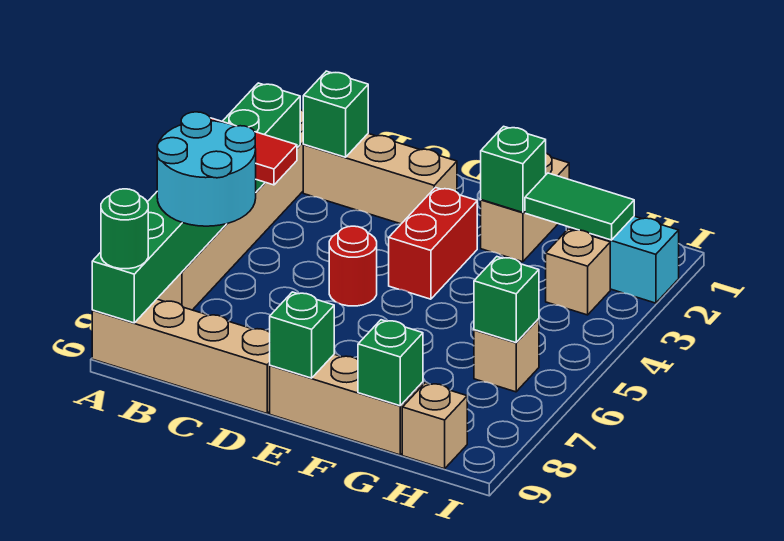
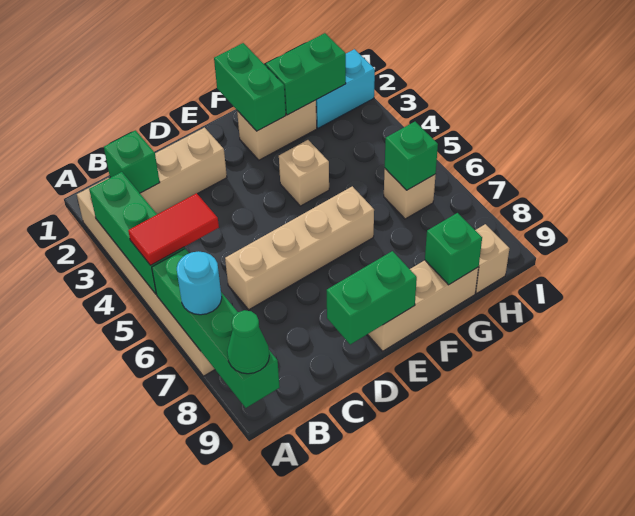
cyan 2x2 round brick [157,112,256,226] -> cyan 1x1 round brick [177,251,222,315]
tan 1x4 brick [92,299,270,413] -> tan 1x4 brick moved to [225,186,374,310]
green 1x1 round brick [101,189,148,269] -> green 1x1 cone [227,310,269,374]
red 1x1 round brick [329,226,377,306] -> none
red 1x2 brick [389,188,477,299] -> none
green 1x1 brick [270,292,334,378] -> green 1x2 brick [326,251,417,345]
tan 1x2 brick [481,153,569,262] -> tan 1x2 brick turned to [237,100,317,160]
green 1x1 brick [481,126,546,212] -> green 1x2 brick [214,43,286,131]
green 1x2 tile [525,173,634,240] -> green 1x2 brick [266,33,346,115]
tan 1x1 brick [546,229,610,315] -> tan 1x1 brick moved to [279,140,329,206]

